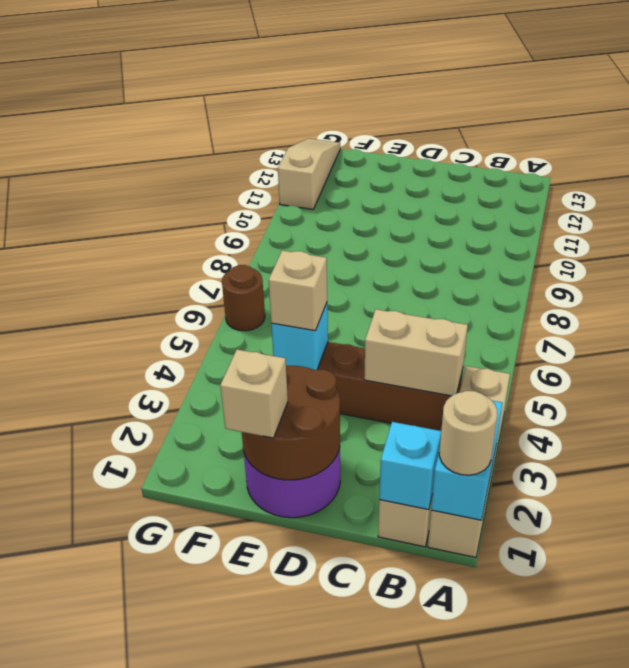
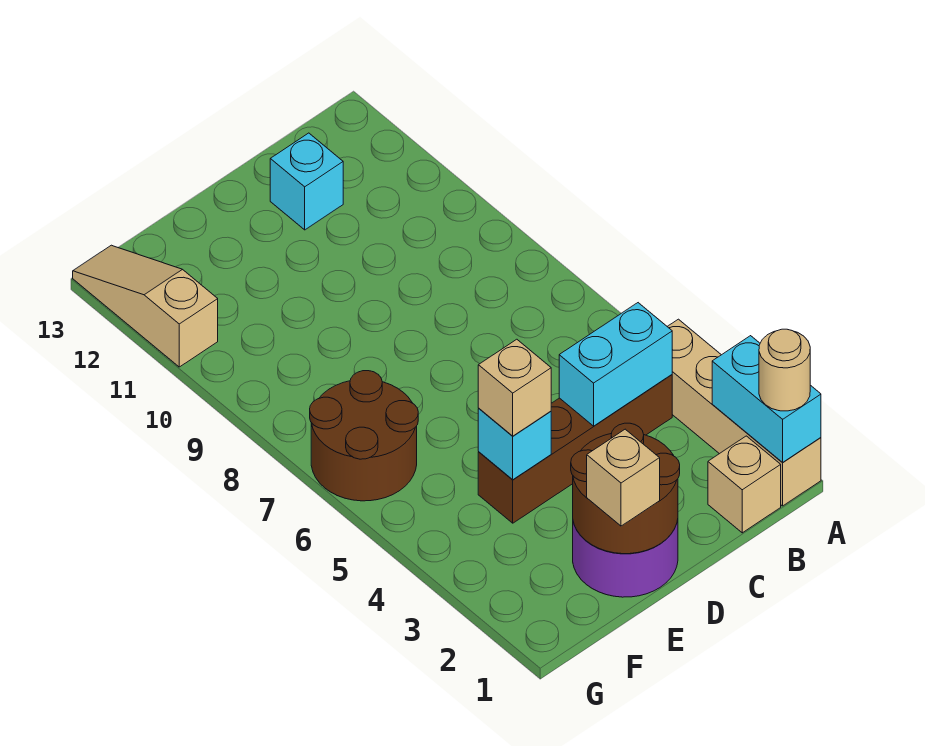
cyan 1x1 brick [379,422,441,510] -> cyan 1x1 brick moved to [270,133,343,230]
tan 1x2 brick [364,309,468,396] -> cyan 1x2 brick [559,303,672,426]
brown 1x1 round brick [222,265,265,331] -> brown 2x2 round brick [310,371,418,501]

